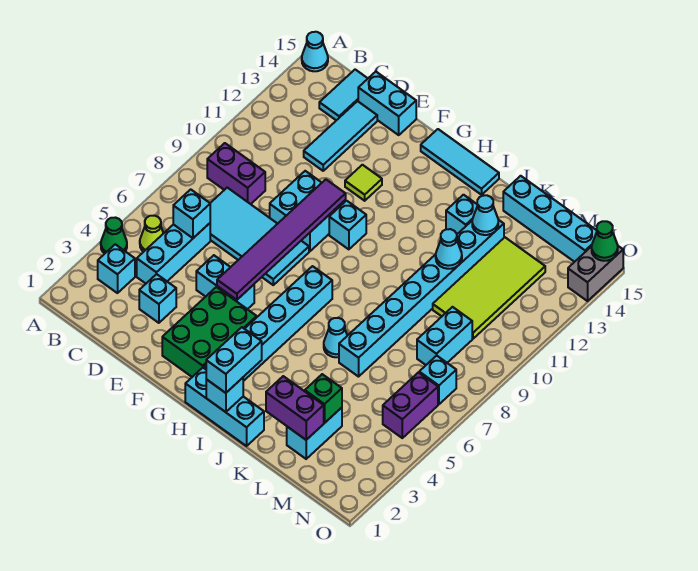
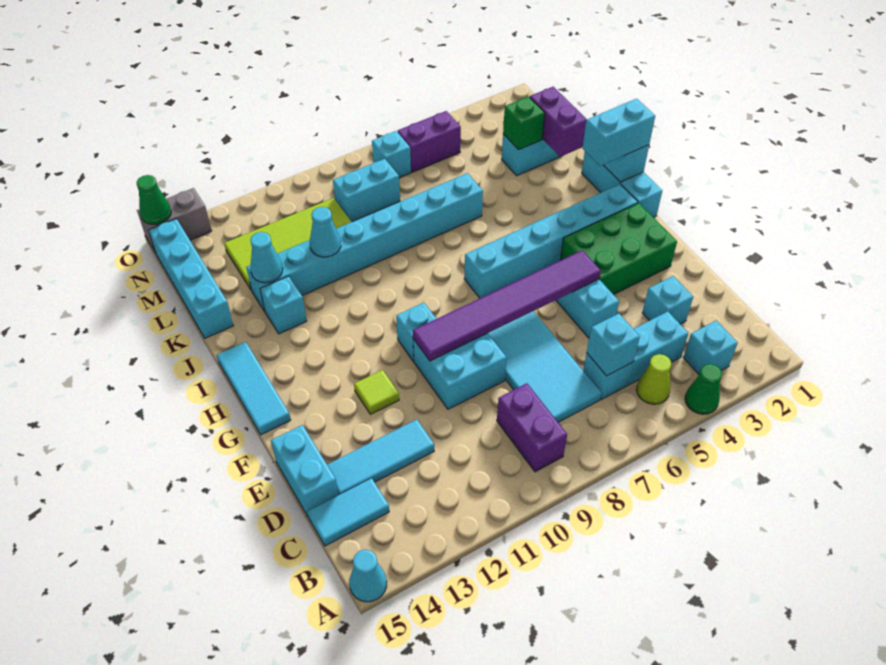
cyan 1x1 cone [324,318,347,357] -> none

